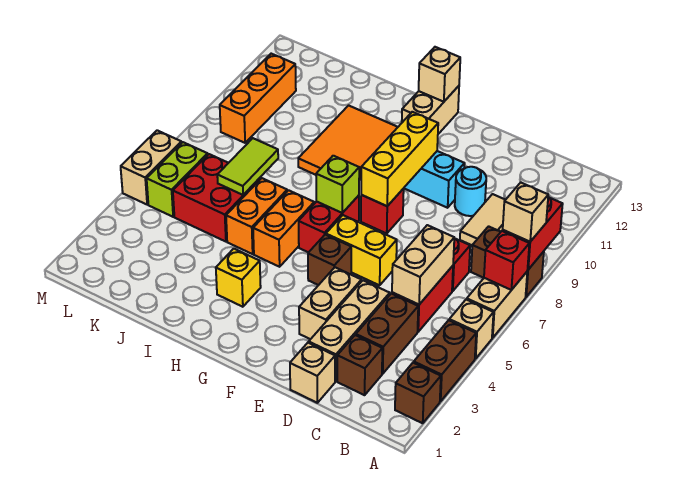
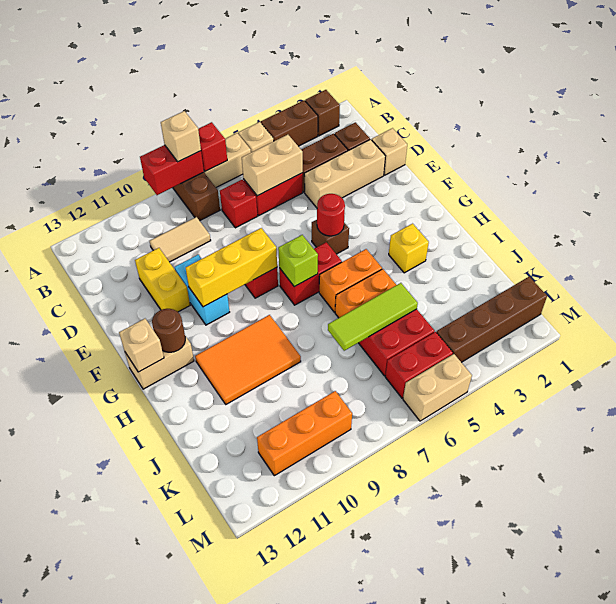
cyan 1x1 round brick [455,167,486,216] -> none
tan 1x2 brick [299,267,361,339] -> none
yellow 1x2 brick [326,215,397,285] -> yellow 1x2 brick moved to [135,248,190,312]
none -> red 1x1 round brick [317,194,345,236]
none -> brown 1x1 round brick [152,309,185,352]
lime 1x2 tile [217,138,278,195] -> lime 1x3 tile [328,283,418,351]
none -> brown 1x4 brick [436,277,547,362]
lime 1x2 brick [147,142,208,217] -> red 1x2 brick [385,332,453,398]

